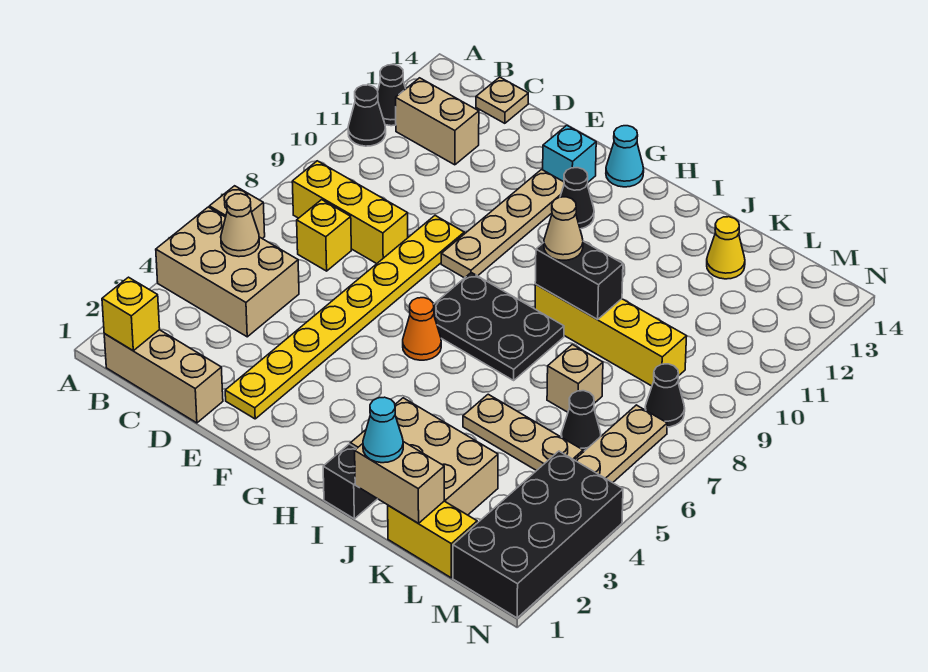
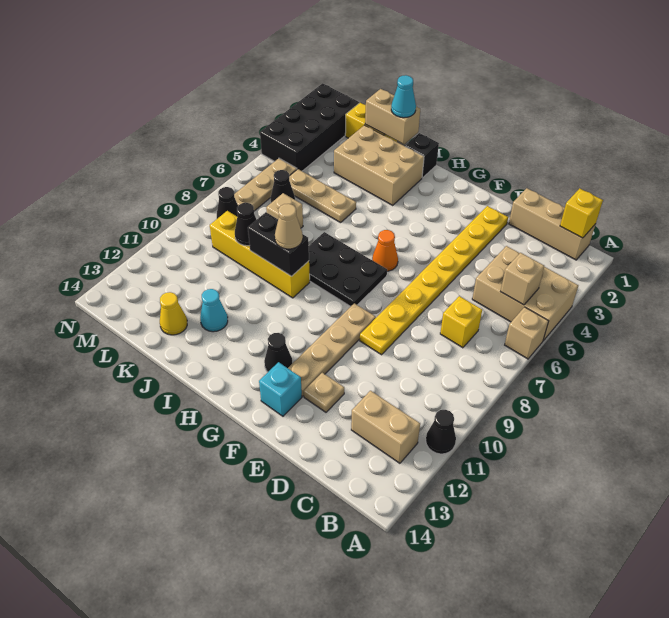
black 1x1 cone [378,65,406,126] -> black 1x1 cone moved to [235,203,257,246]
tan 1x1 cone [221,194,259,257] -> tan 1x1 brick [500,253,544,305]
yellow 1x3 brick [292,161,408,264] -> none
tan 1x1 plate [476,77,528,123] -> tan 1x1 plate moved to [304,373,344,412]
cyan 1x1 cone [606,126,644,187] -> cyan 1x1 cone moved to [200,289,228,332]

